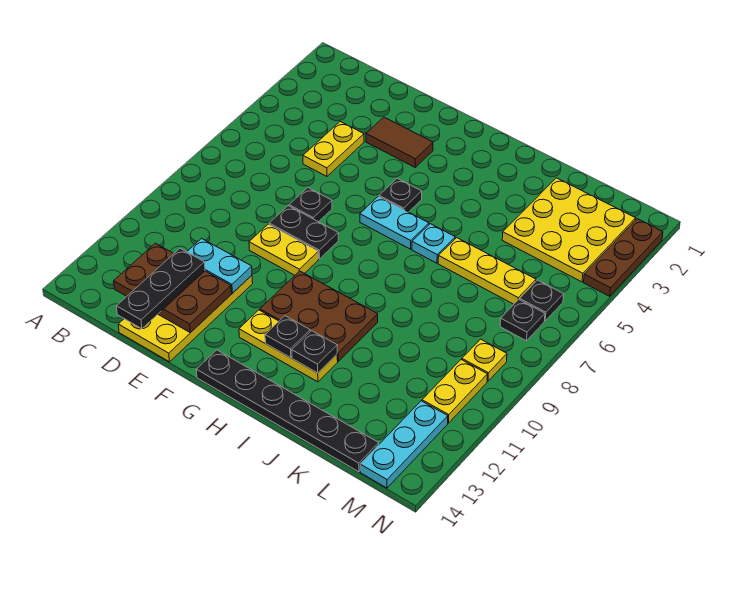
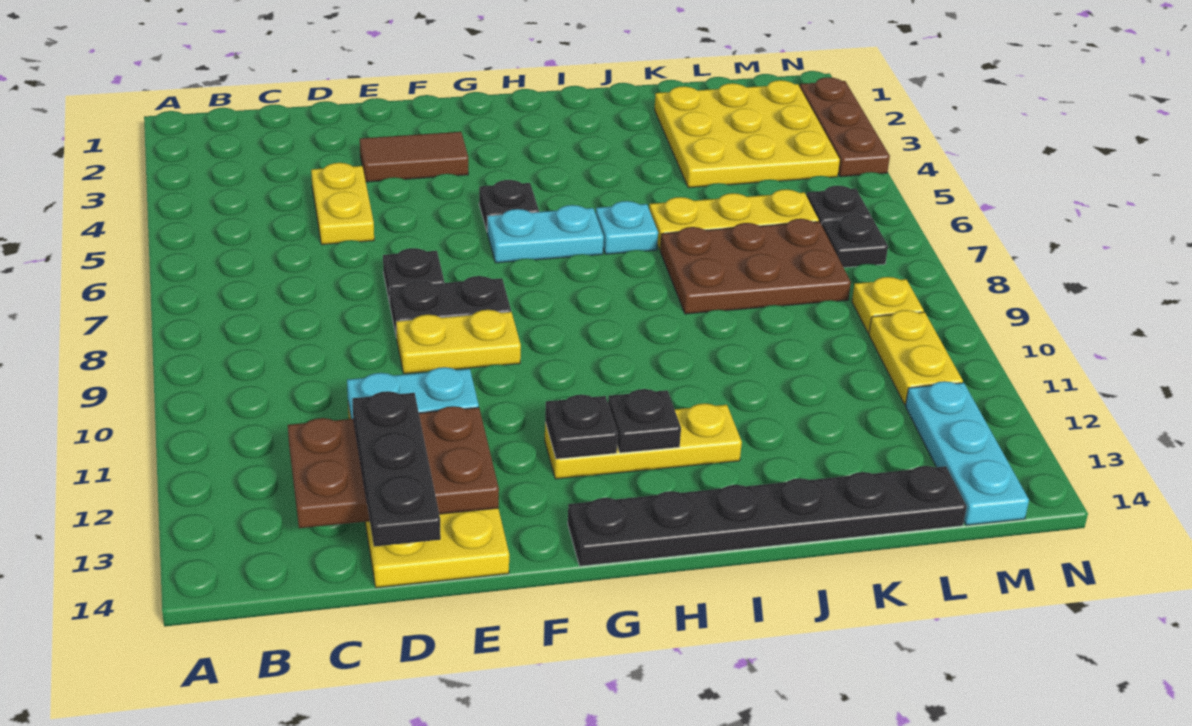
brown 2x3 plate [260,271,378,361] -> brown 2x3 plate moved to [660,219,851,314]
black 1x1 plate [292,331,337,373] -> black 1x1 plate moved to [545,395,618,459]

